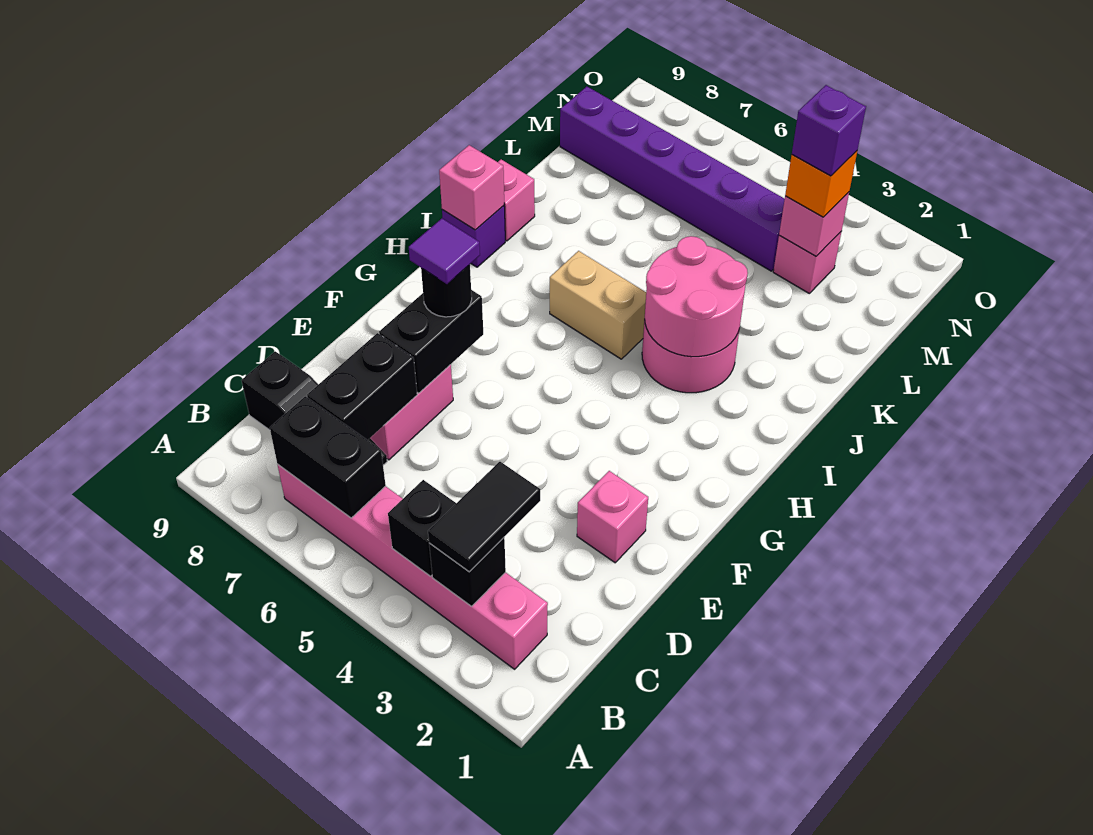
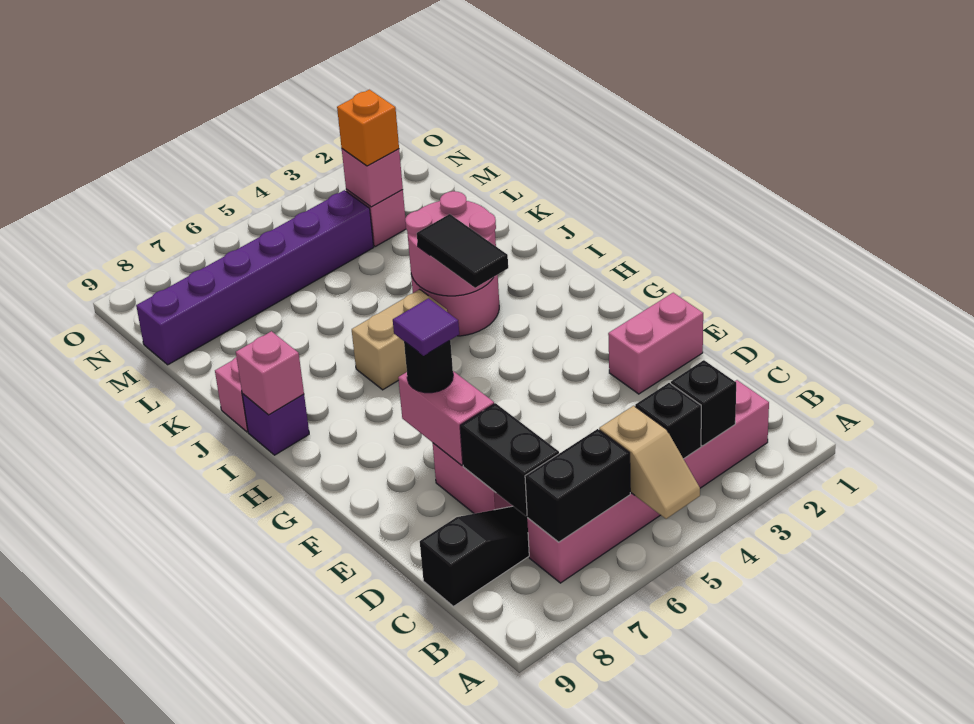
none -> tan 1x2 slope [599,406,700,519]
black 1x2 tile [428,462,540,572] -> black 1x2 tile moved to [417,214,508,288]
pink 1x1 brick [577,471,648,563] -> pink 1x2 brick [608,293,703,394]
black 1x2 brick [379,290,483,393] -> pink 1x2 brick [398,371,494,465]
purple 1x1 brick [792,85,866,176] -> none

